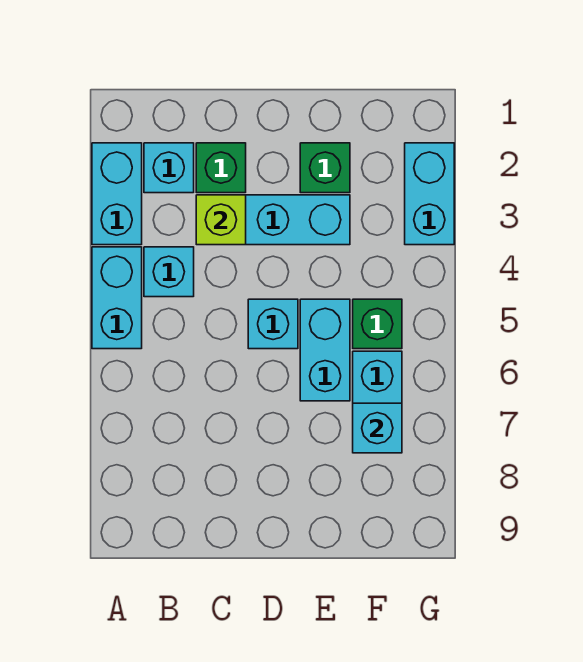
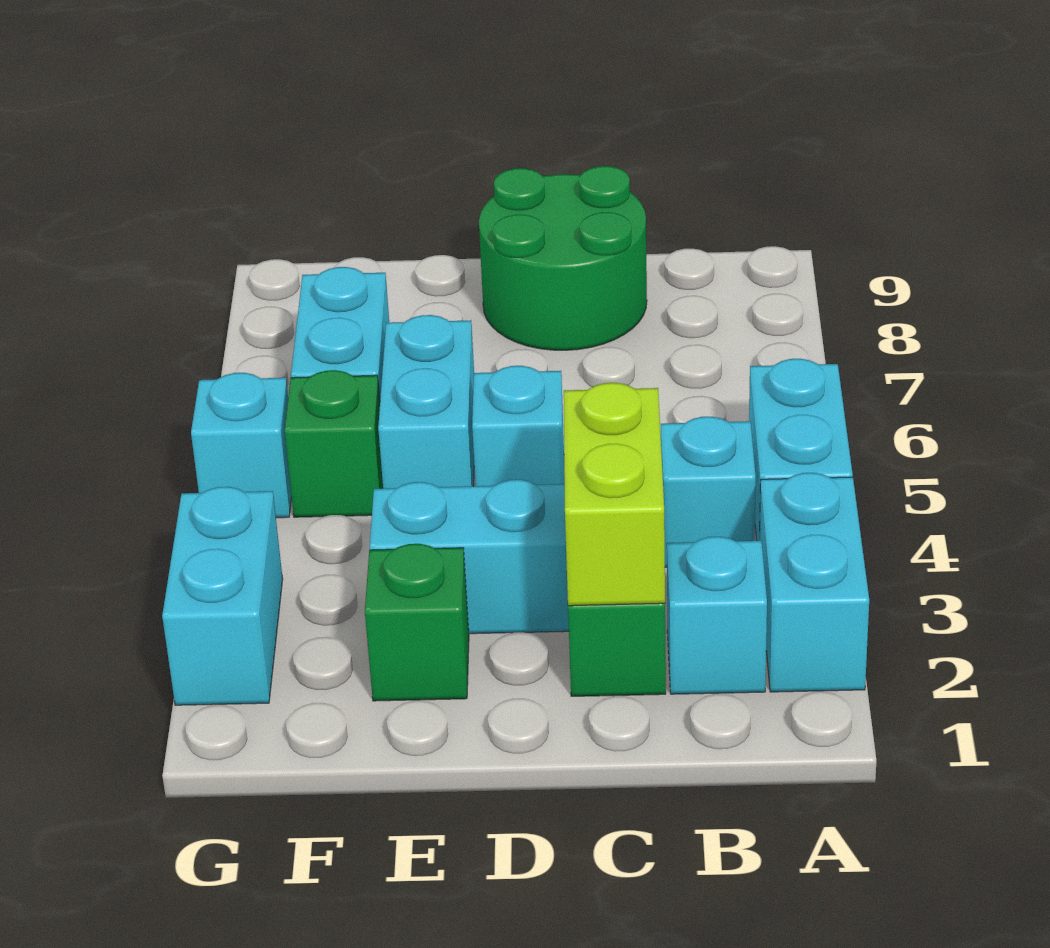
lime 1x1 brick [196,195,246,245] -> lime 1x2 brick [564,383,665,606]
none -> green 2x2 round brick [479,166,647,350]
cyan 1x1 brick [353,403,402,453] -> cyan 1x1 brick moved to [191,373,292,518]

